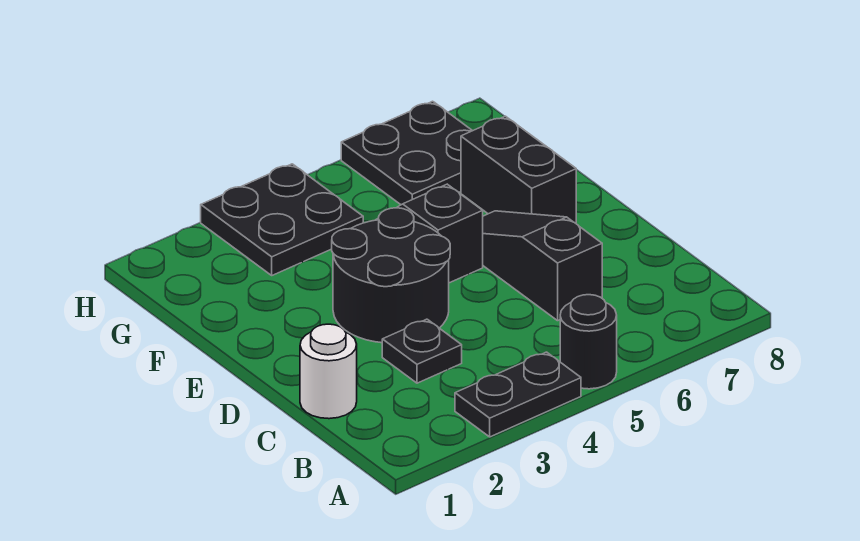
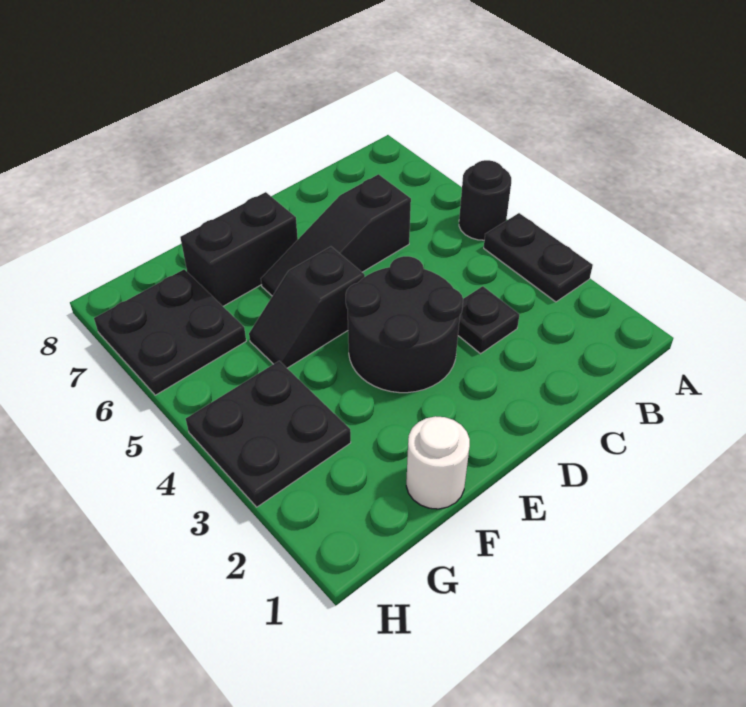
white 1x1 round brick [300,324,357,419] -> white 1x1 round brick moved to [406,416,470,509]

